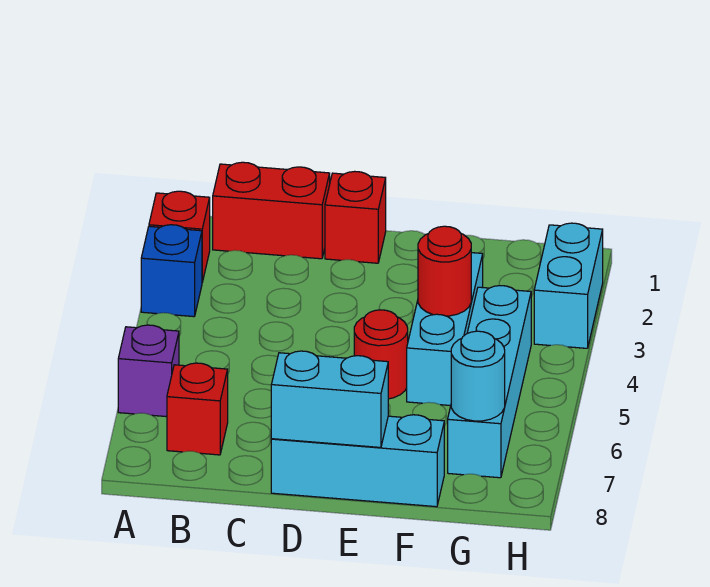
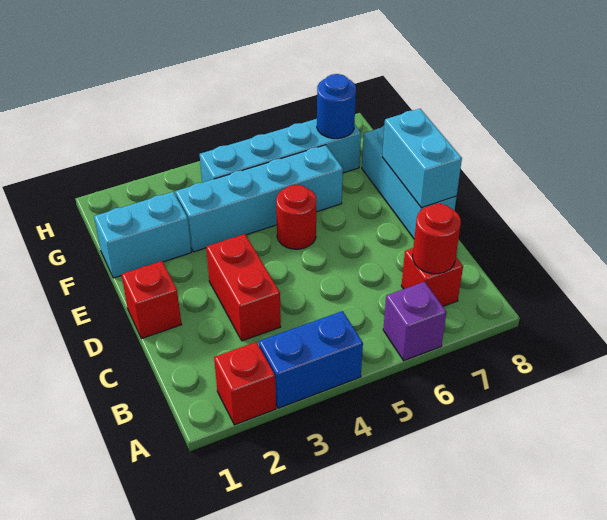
blue 1x1 brick [141,225,202,317] -> blue 1x2 brick [259,311,363,408]
red 1x2 brick [213,162,330,259] -> red 1x2 brick moved to [206,234,281,341]
cyan 1x3 brick [407,253,483,406] -> cyan 1x4 brick [175,145,343,252]
red 1x1 round brick [418,226,471,316] -> red 1x1 round brick moved to [413,204,461,274]
cyan 1x1 round brick [451,331,505,421] -> blue 1x1 round brick [317,74,356,138]
cyan 1x2 brick [534,223,603,348] -> cyan 1x2 brick moved to [94,192,191,278]

